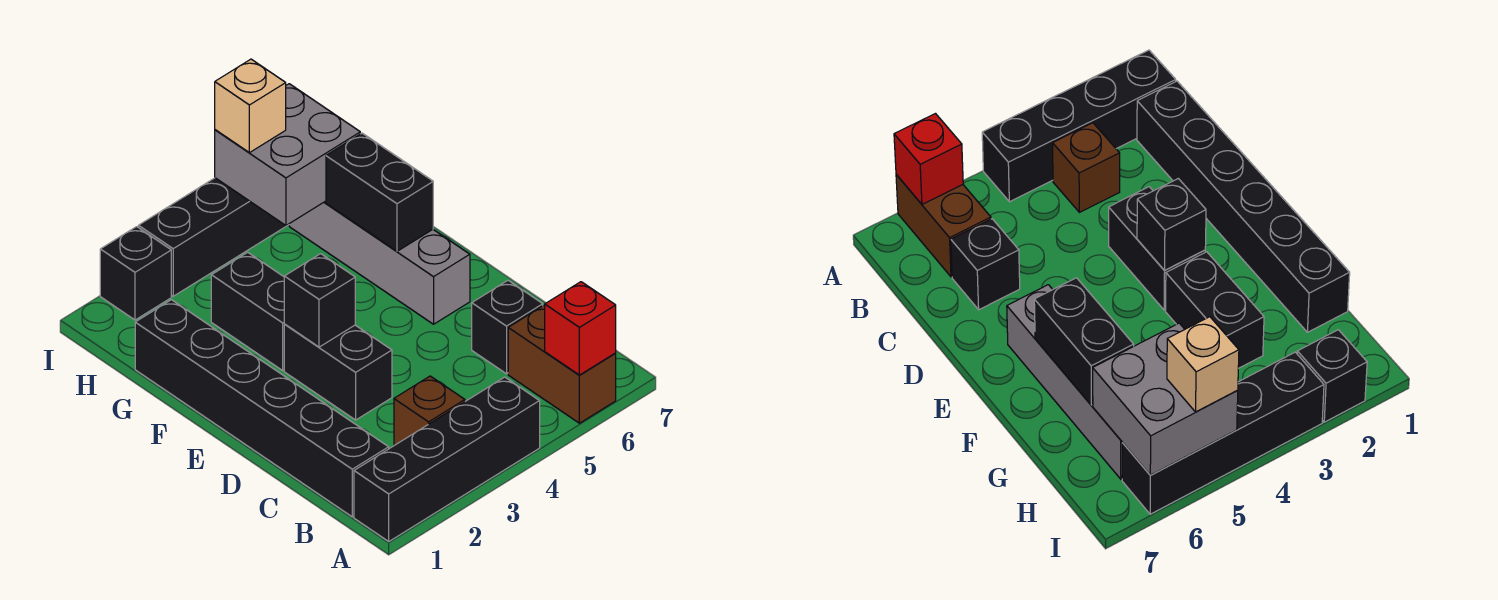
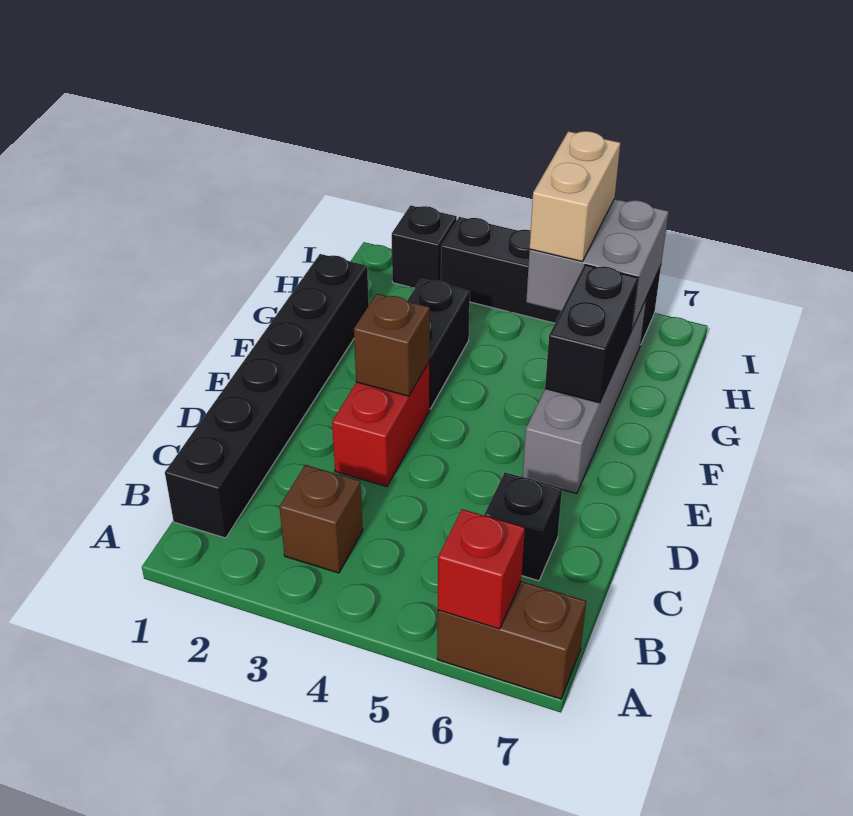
black 1x4 brick [354,377,540,541] -> none
brown 1x2 brick [508,305,616,423] -> brown 1x2 brick turned to [437,581,586,699]
black 1x2 brick [284,325,392,420] -> red 1x2 brick [332,361,430,486]
black 1x1 brick [284,254,355,347] -> brown 1x1 brick [354,294,430,396]
tan 1x1 brick [215,59,286,153] -> tan 1x2 brick [530,131,620,262]

